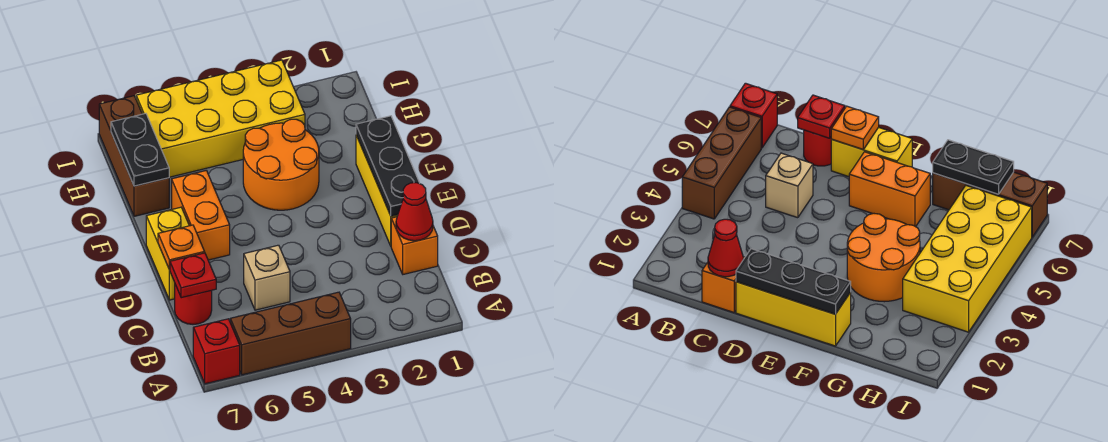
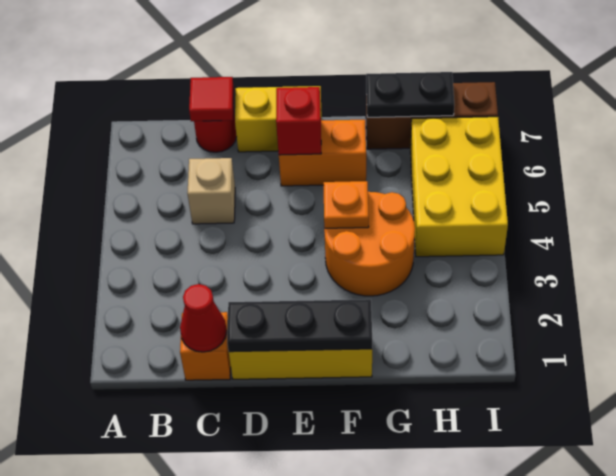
brown 1x3 brick [230,292,351,375] -> none
red 1x1 brick [193,319,240,384] -> red 1x1 brick moved to [276,87,321,155]
red 1x1 plate [170,253,216,298] -> red 1x1 tile [189,77,234,121]
orange 1x1 plate [158,225,205,270] -> orange 1x1 plate moved to [324,181,369,228]
yellow 2x4 brick [136,60,305,177] -> yellow 2x3 brick [410,117,508,257]

